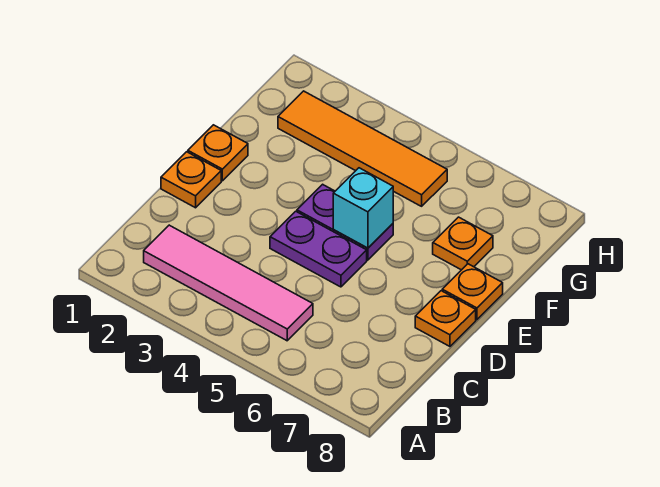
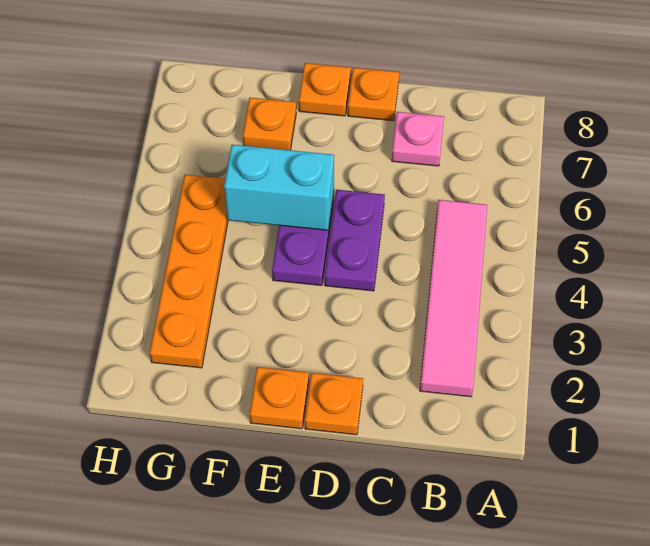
none -> pink 1x1 plate [392,112,444,166]
cyan 1x1 brick [333,168,393,248] -> cyan 1x2 brick [224,145,334,230]
orange 1x4 tile [278,91,447,206] -> orange 1x4 plate [149,175,228,368]

